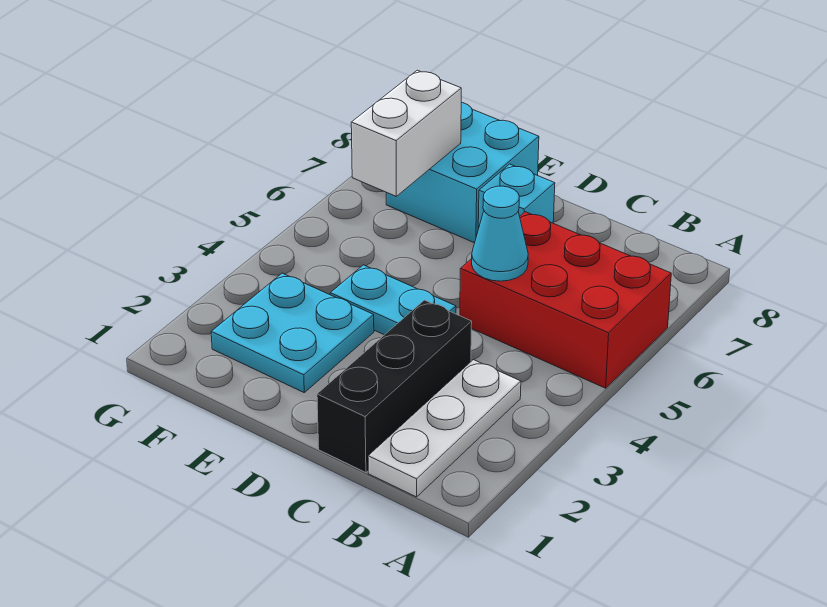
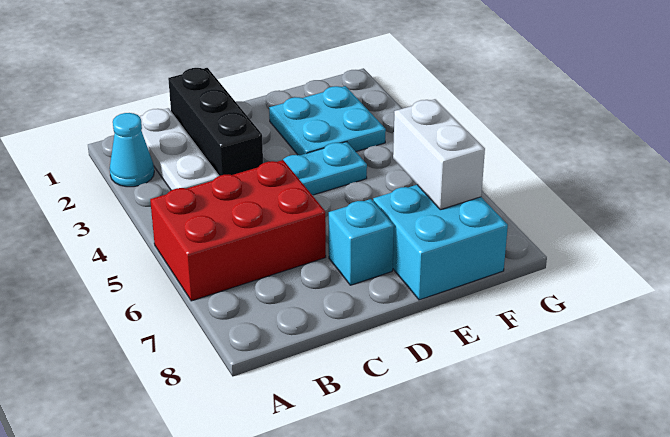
cyan 1x1 cone [472,186,528,281] -> cyan 1x1 cone moved to [110,113,154,187]

